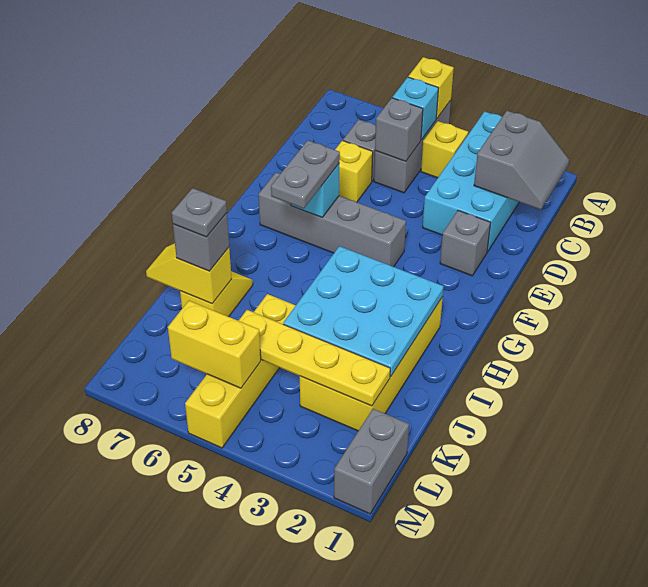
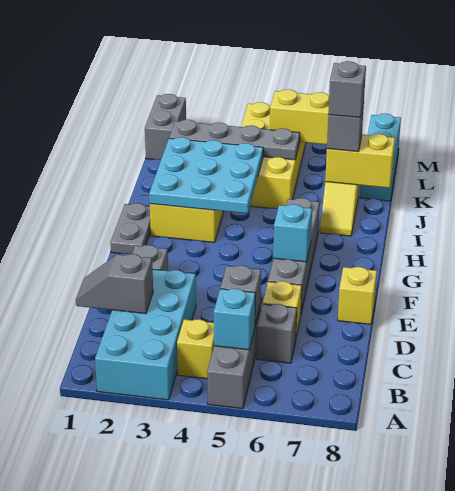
yellow 1x1 brick [408,57,454,119] -> yellow 1x1 brick moved to [338,267,377,324]
grey 2x2 slope [474,111,569,210] -> grey 1x2 slope [76,254,153,314]
grey 1x4 brick [259,173,406,267] -> grey 1x4 brick turned to [268,198,319,313]
grey 1x2 plate [271,140,340,209] -> grey 1x2 plate moved to [110,203,151,254]
yellow 1x4 brick [185,294,296,448] -> yellow 2x4 brick [241,102,306,209]
yellow 1x2 slope [146,243,231,304] -> yellow 1x2 brick [325,133,395,188]
grey 1x1 plate [172,188,227,237] -> grey 1x1 brick [328,61,366,118]
yellow 1x4 plate [239,310,390,406] -> grey 1x4 plate [169,120,300,160]
none -> cyan 1x3 brick [360,114,401,201]

